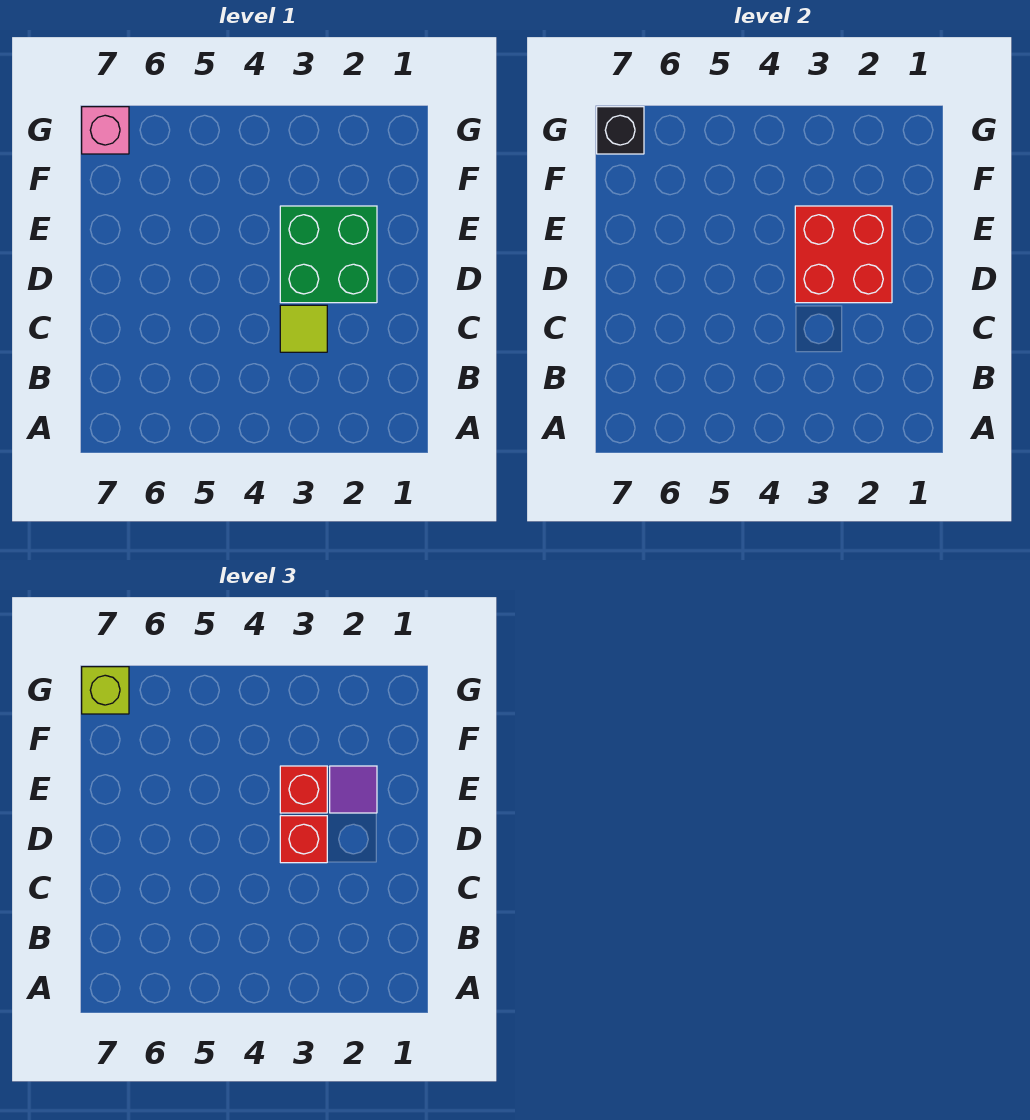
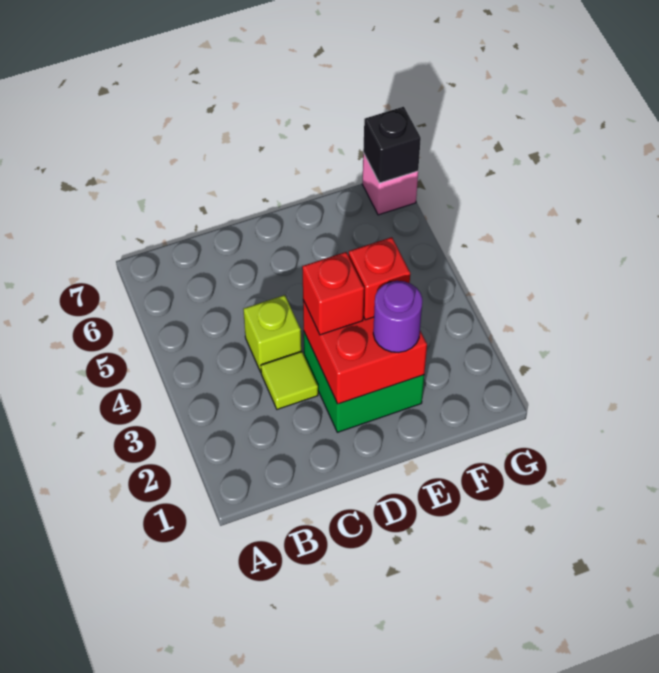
purple 1x1 tile [330,766,377,813] -> purple 1x1 round brick [373,281,422,352]
lime 1x1 brick [82,667,129,714] -> lime 1x1 brick moved to [243,295,301,372]

